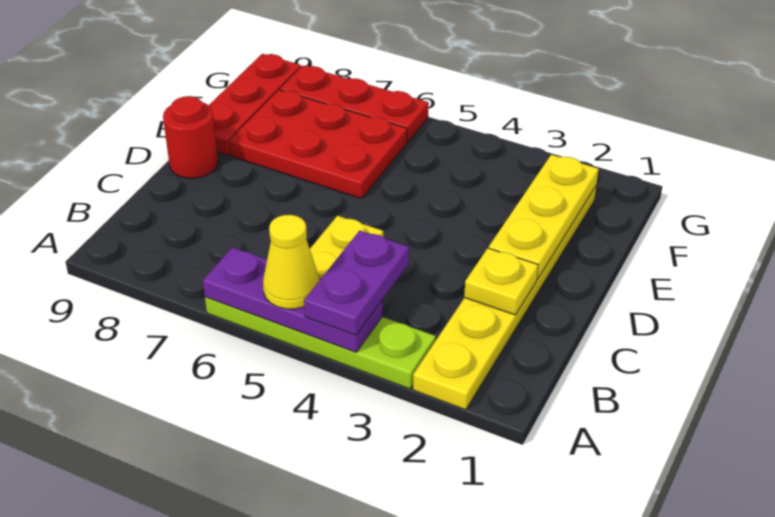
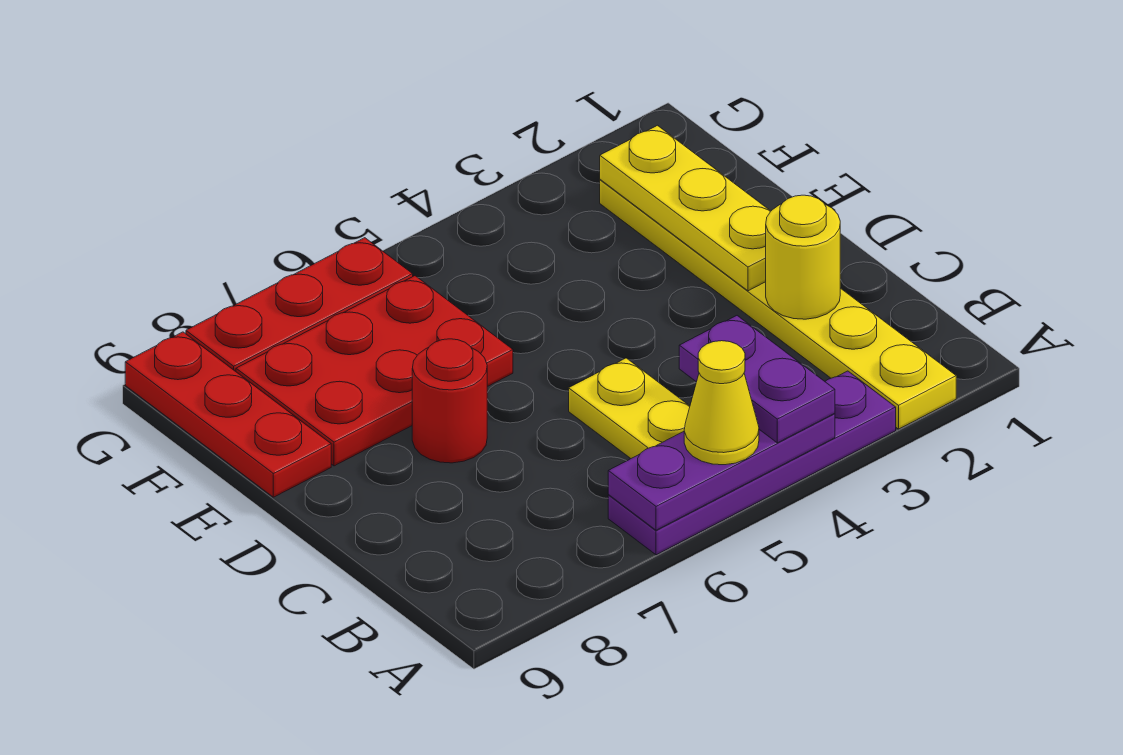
lime 1x4 plate [205,297,436,389] -> purple 1x4 plate [608,371,896,555]
yellow 1x1 plate [464,248,538,315] -> yellow 1x1 round brick [766,195,840,319]
red 1x1 round brick [163,96,218,178] -> red 1x1 round brick moved to [412,339,487,463]

